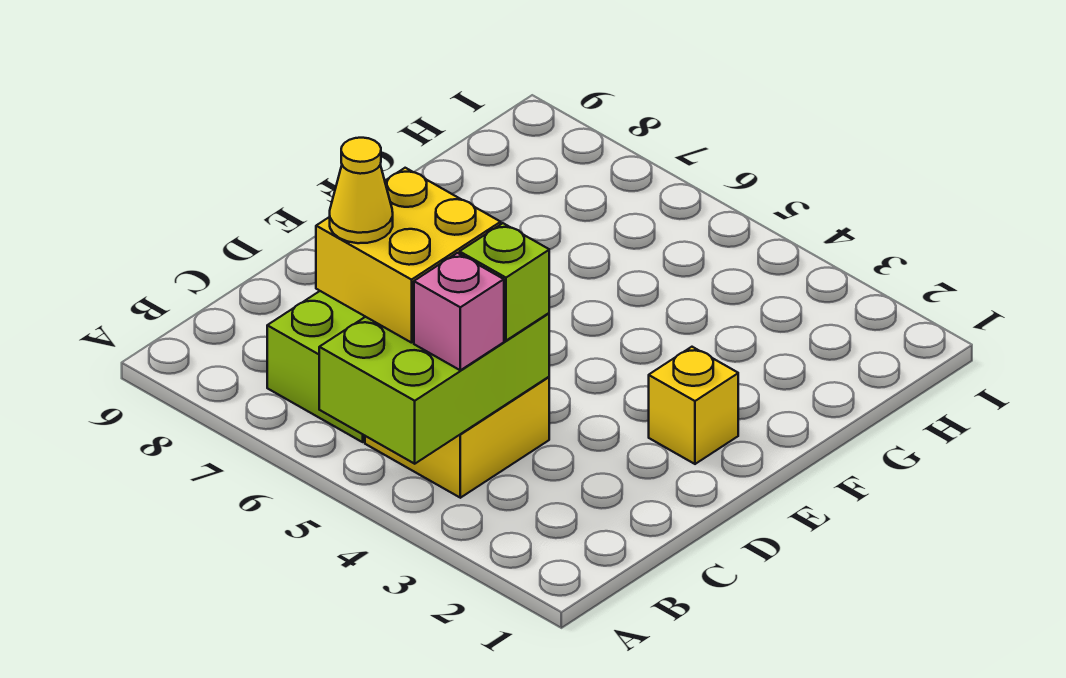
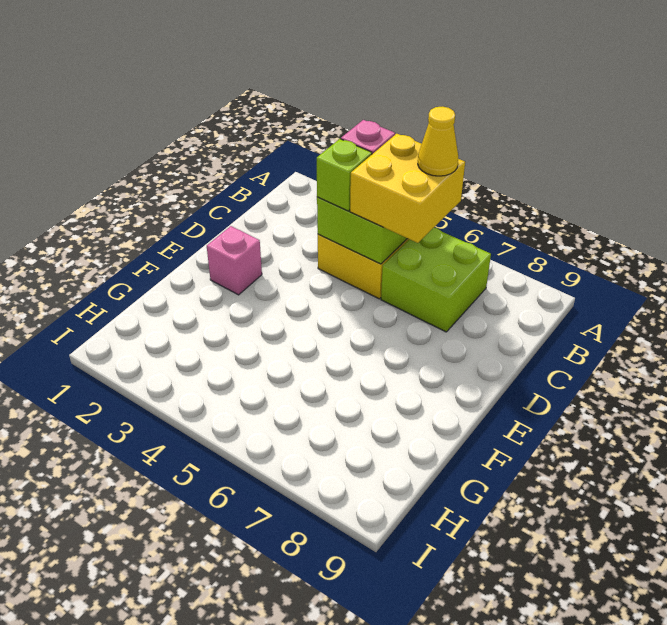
yellow 1x1 brick [649,347,738,464] -> pink 1x1 brick [207,226,262,295]

